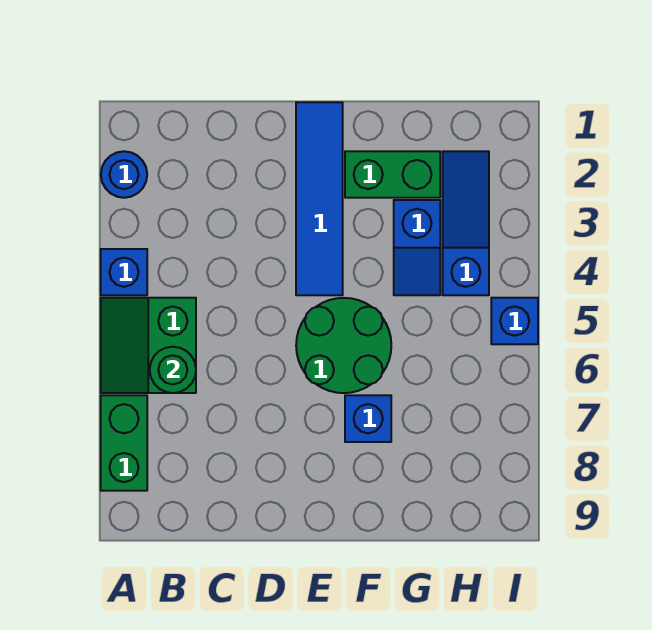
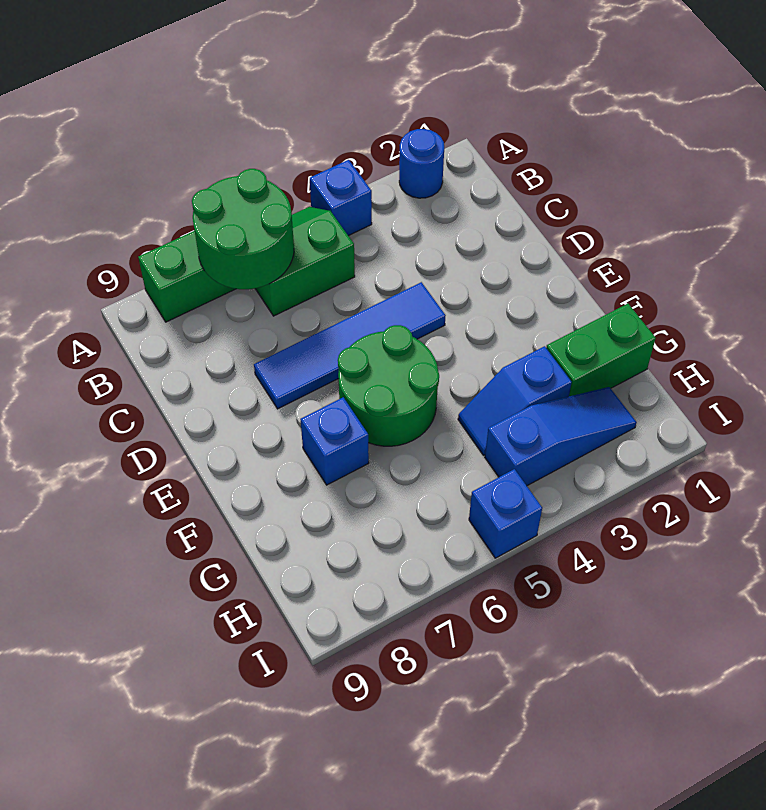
green 1x1 round brick [150,347,196,393] -> green 2x2 round brick [192,169,294,289]
blue 1x4 tile [296,102,343,295] -> blue 1x4 tile moved to [254,282,446,409]
green 1x2 brick [345,151,440,198] -> green 1x2 brick turned to [546,304,656,396]

